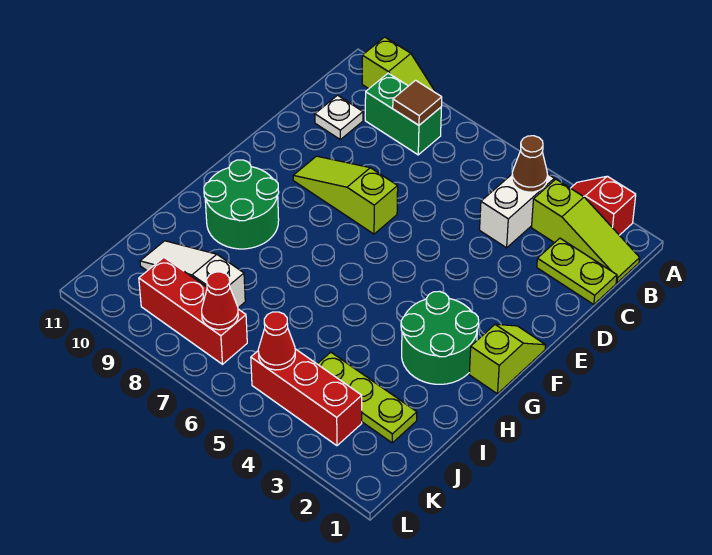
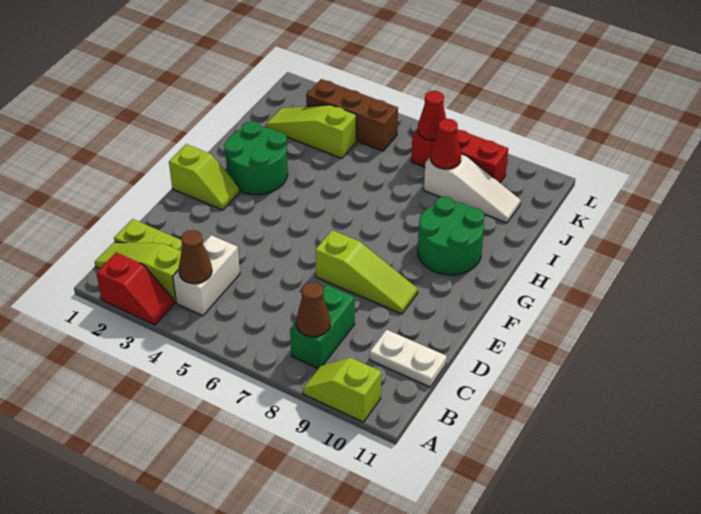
green 1x2 brick [365,73,441,155] -> green 1x2 brick turned to [290,285,355,368]
brown 1x1 tile [393,80,442,125] -> brown 1x1 cone [296,282,330,337]
white 1x1 plate [315,95,363,139] -> white 1x2 plate [370,330,447,387]
lime 1x2 slope [469,324,545,394] -> lime 1x2 slope turned to [169,144,240,210]
lime 1x3 plate [318,352,417,443] -> lime 1x3 slope [266,105,356,158]
red 1x3 brick [251,349,362,446] -> brown 1x3 brick [306,79,398,151]
red 1x1 cone [258,312,295,370] -> red 1x1 cone moved to [431,119,461,169]

